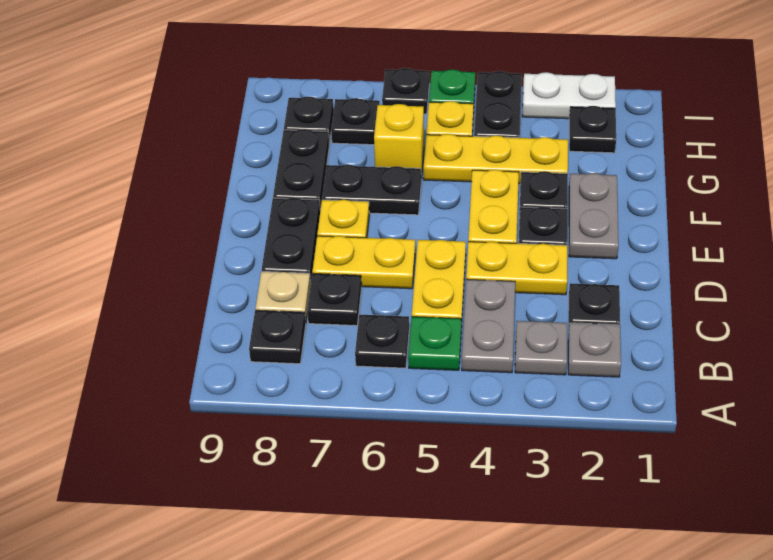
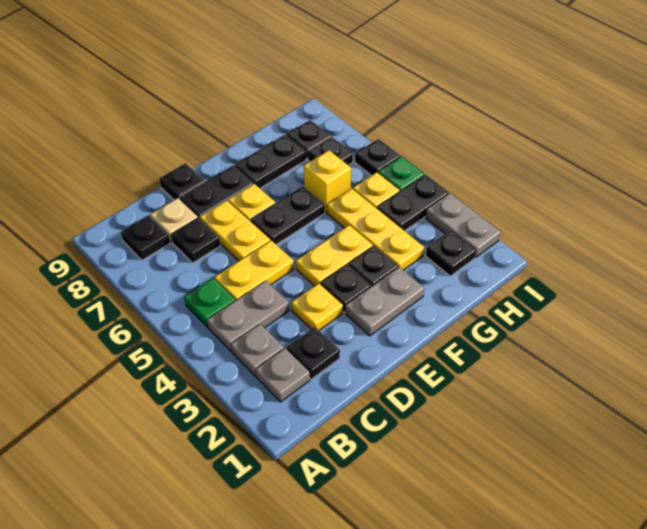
black 1x1 plate [355,315,409,368] -> black 1x1 plate moved to [159,163,205,200]
yellow 1x2 plate [466,242,567,295] -> yellow 1x1 plate [291,284,343,330]
black 1x2 plate [322,165,421,215] -> black 1x2 plate turned to [250,186,325,245]
white 1x2 plate [522,72,616,119] -> grey 1x2 plate [426,193,501,257]

